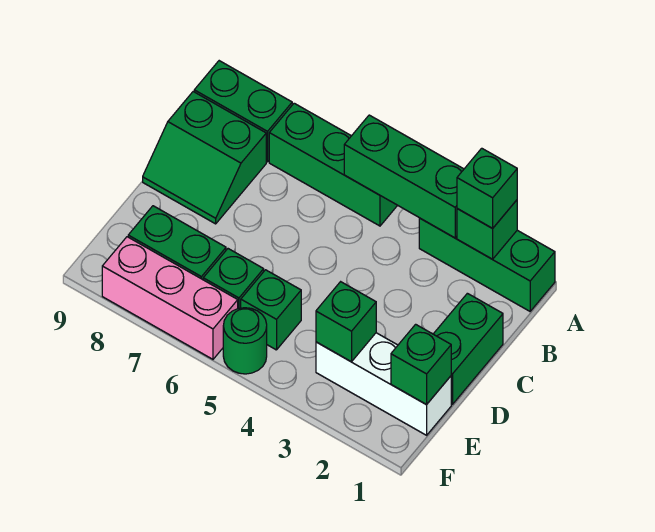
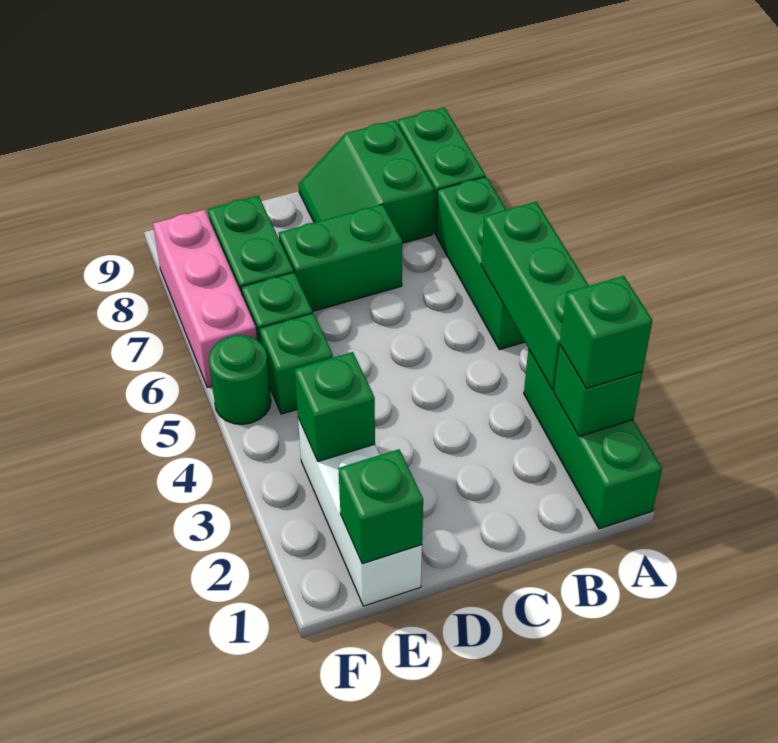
green 1x2 brick [434,293,503,404] -> green 1x2 brick moved to [279,204,402,311]

